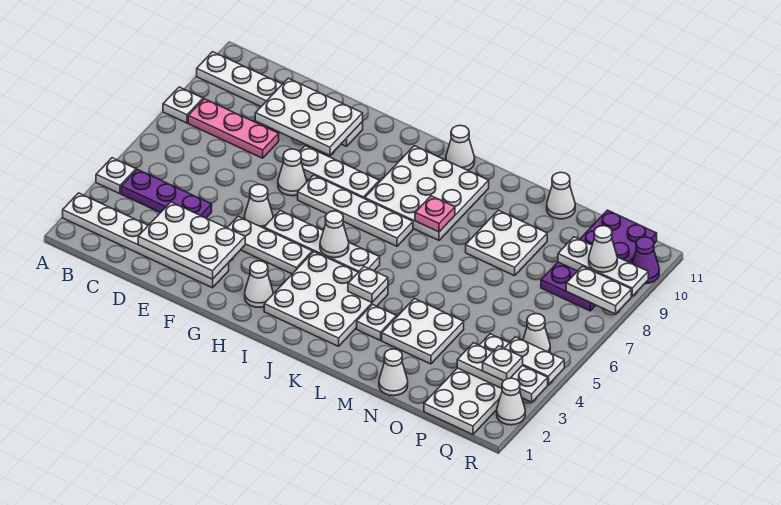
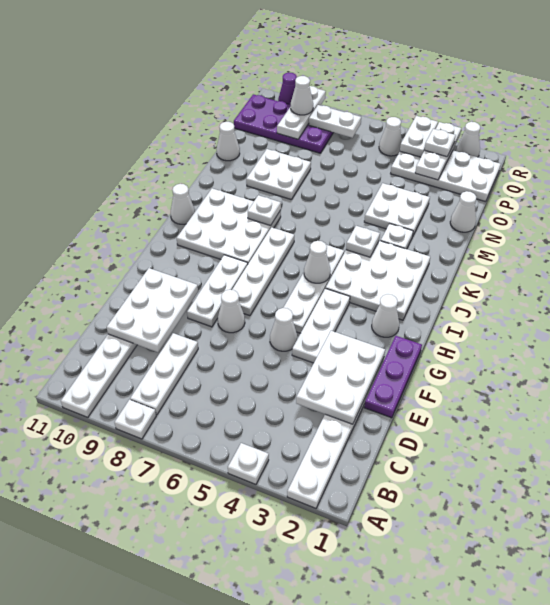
purple 1x3 plate [121,169,212,218] -> purple 1x3 plate moved to [364,336,422,418]
pink 1x3 plate [188,99,279,158] -> white 1x3 plate [130,333,198,415]
pink 1x1 plate [415,196,455,232] -> white 1x1 plate [248,195,281,226]
white 1x2 plate [566,266,631,314] -> white 1x2 plate turned to [309,105,361,138]

